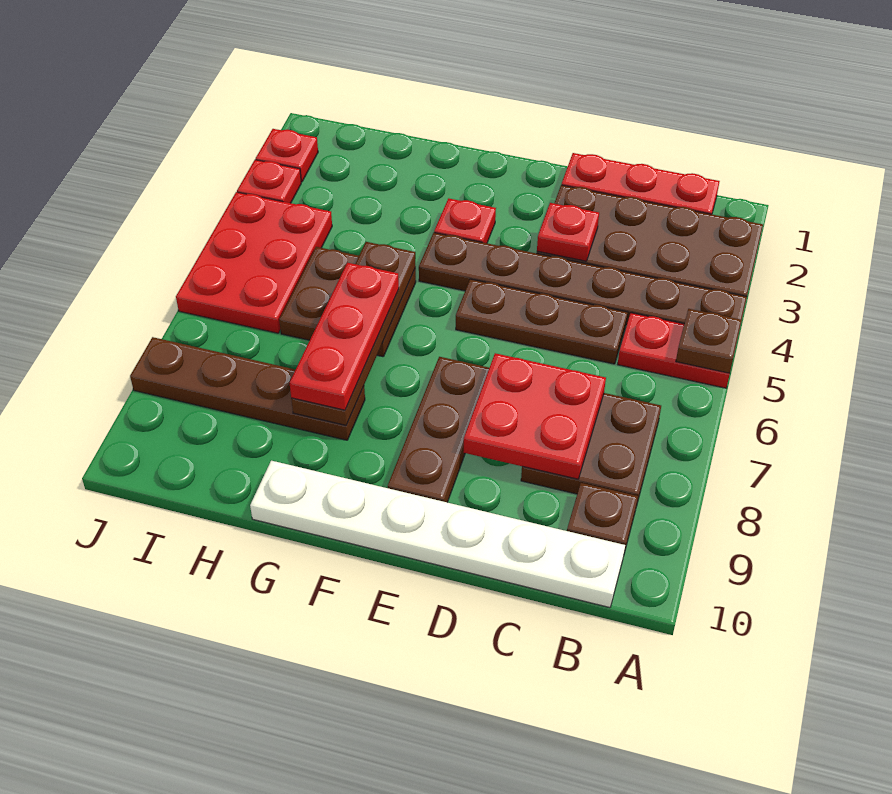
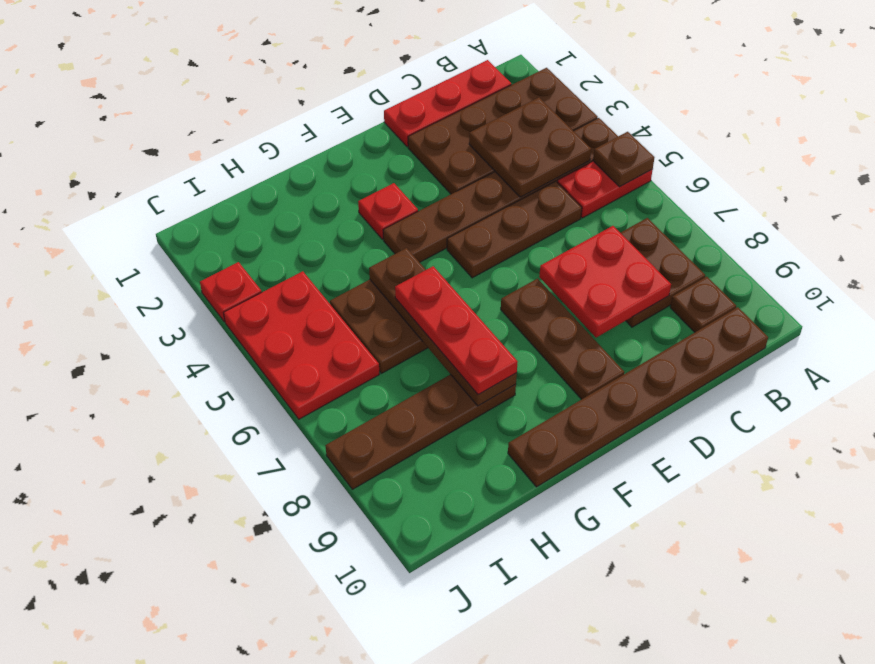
none -> brown 2x2 plate [469,98,591,197]
white 1x6 plate [250,461,625,608] -> brown 1x6 plate [508,307,768,487]
red 1x1 plate [537,203,599,261] -> none
red 1x1 plate [256,129,318,182] -> none

